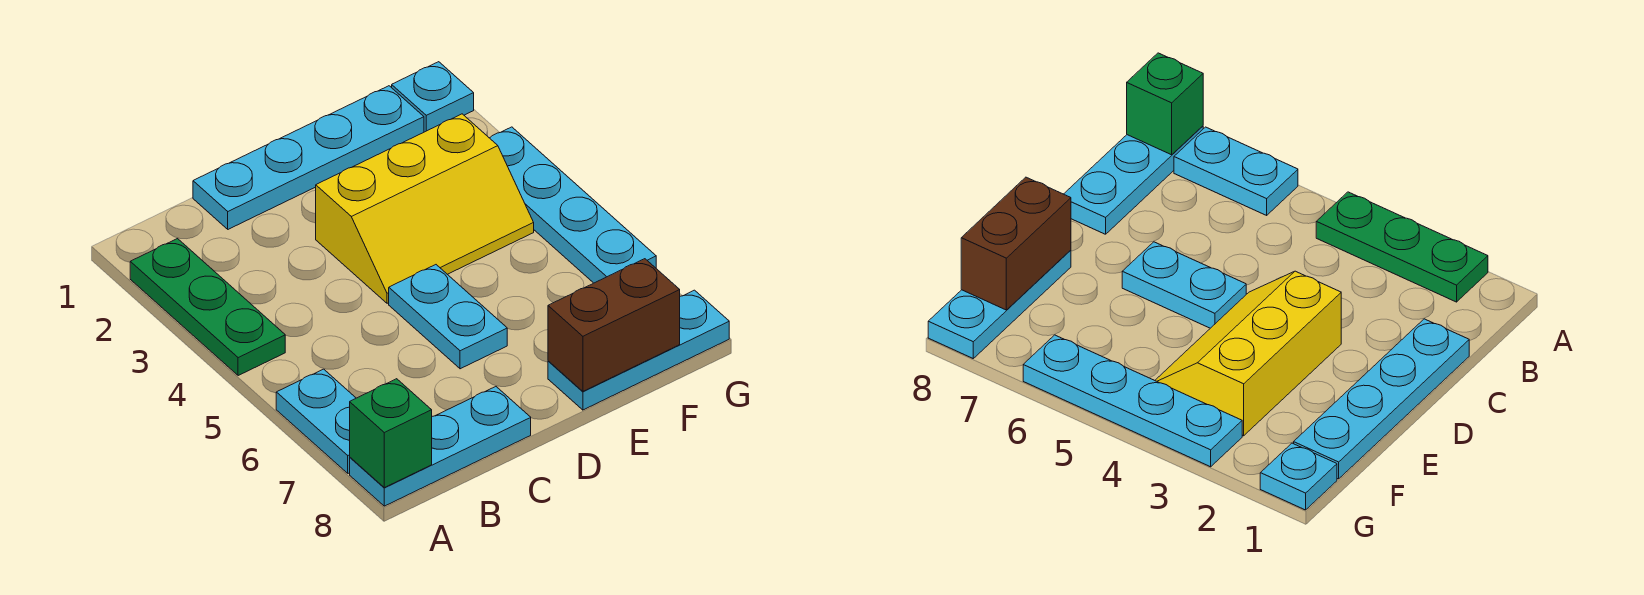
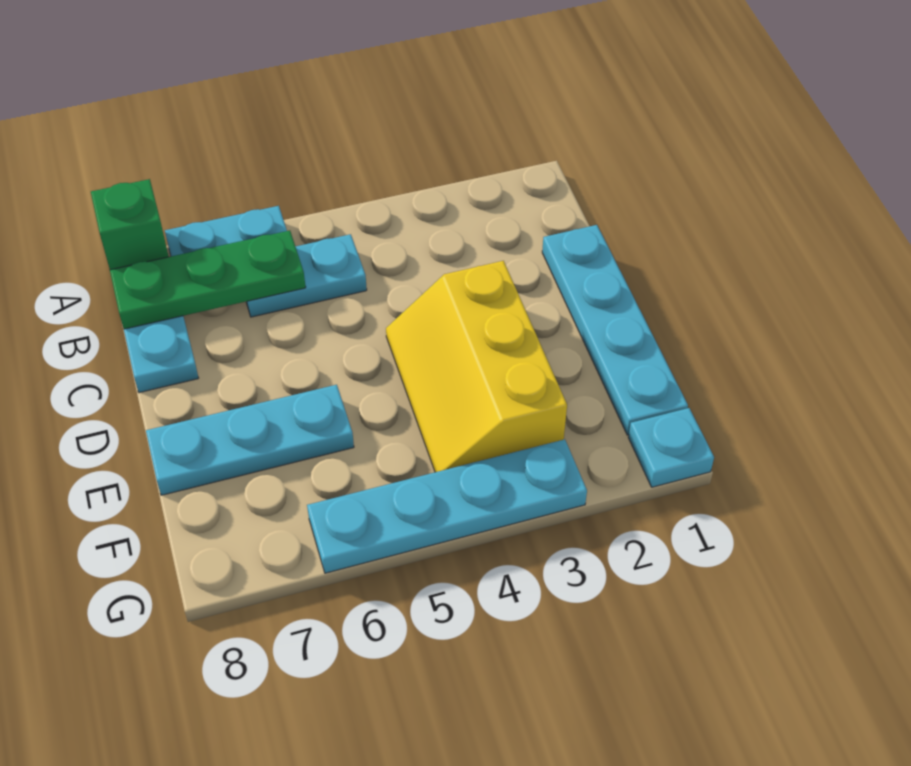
green 1x3 plate [130,239,285,376] -> green 1x3 plate moved to [110,231,306,329]
cyan 1x2 plate [389,265,507,369] -> cyan 1x2 plate moved to [246,234,367,317]
cyan 1x3 plate [548,290,729,410] -> cyan 1x3 plate turned to [146,385,354,495]
brown 1x2 brick [548,259,680,391] -> none

